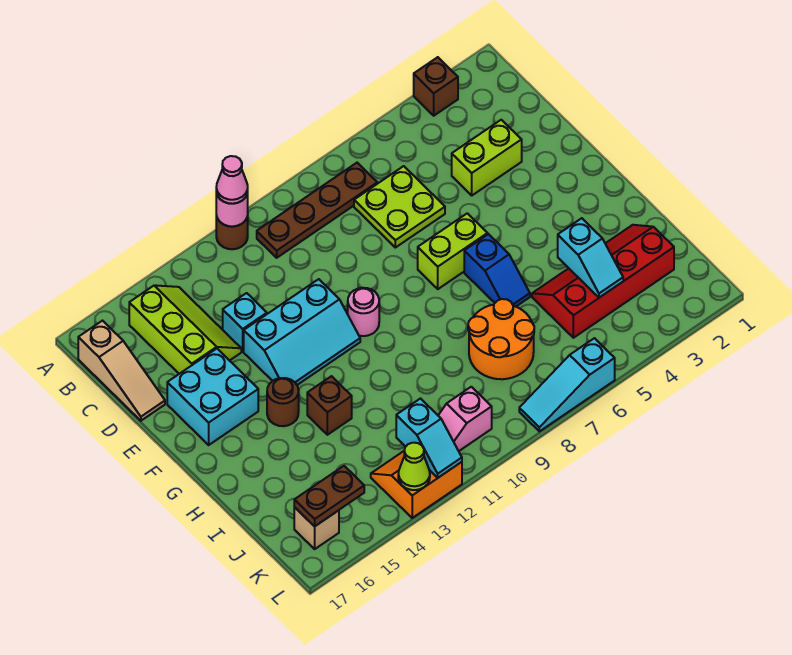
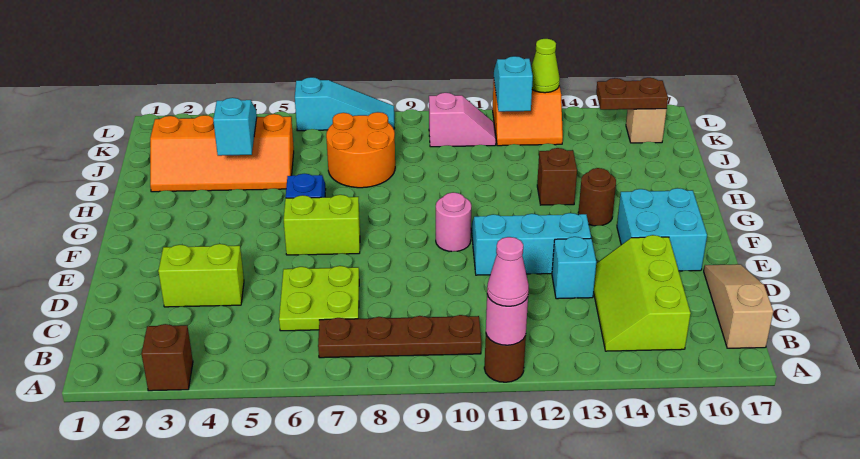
red 2x4 slope [532,225,674,338] -> orange 2x4 slope [150,114,294,192]

